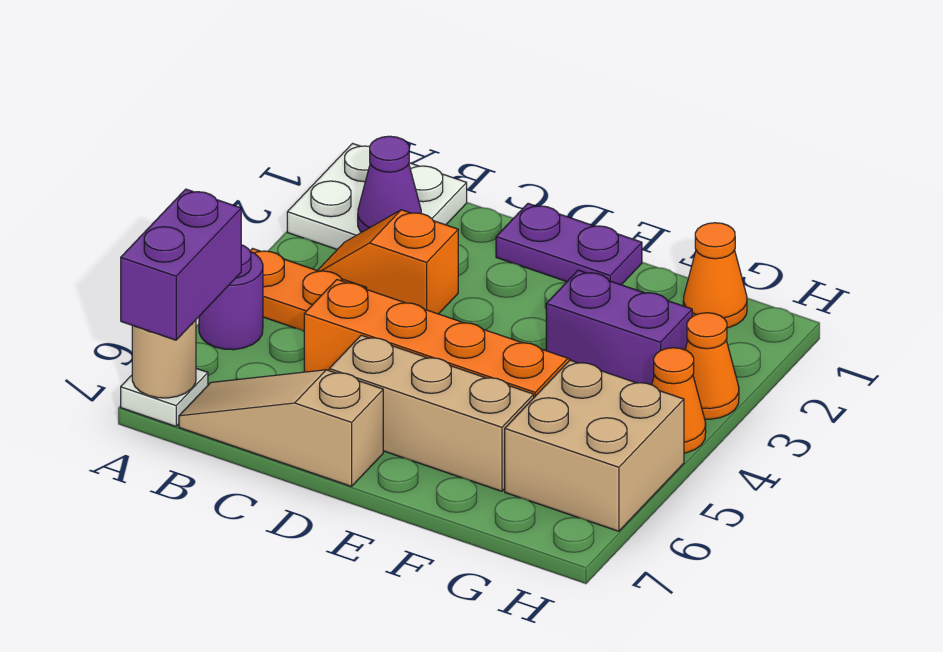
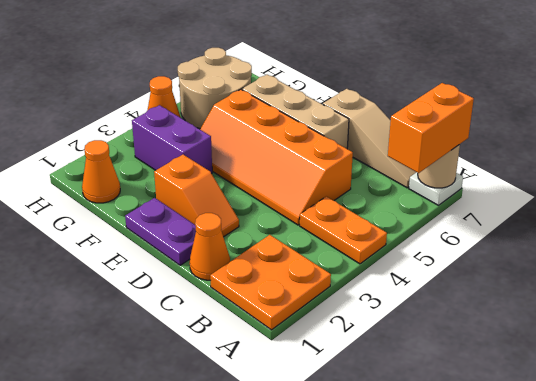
white 2x2 plate [287,143,467,249] -> orange 2x2 plate [210,235,331,330]
purple 1x1 round brick [199,245,263,350] -> none
purple 1x2 brick [121,189,241,340] -> orange 1x2 brick [388,83,474,173]
purple 1x1 cone [358,136,421,233] -> none
orange 1x2 slope [317,210,458,314] -> orange 1x2 slope moved to [154,155,239,237]
tan 2x2 brick [505,360,684,531] -> tan 2x2 round brick [178,48,252,129]
orange 1x1 cone [685,313,739,419] -> orange 1x1 cone moved to [190,213,230,280]

